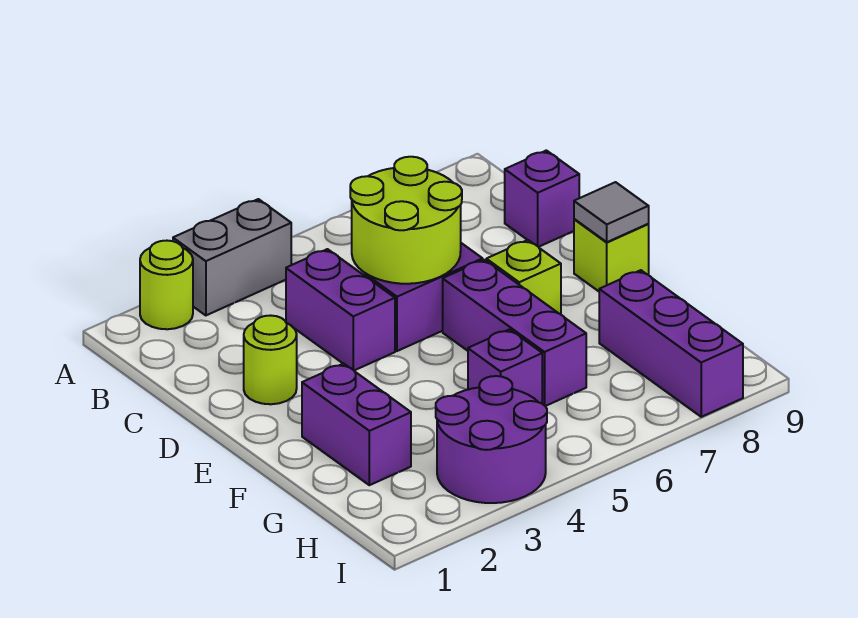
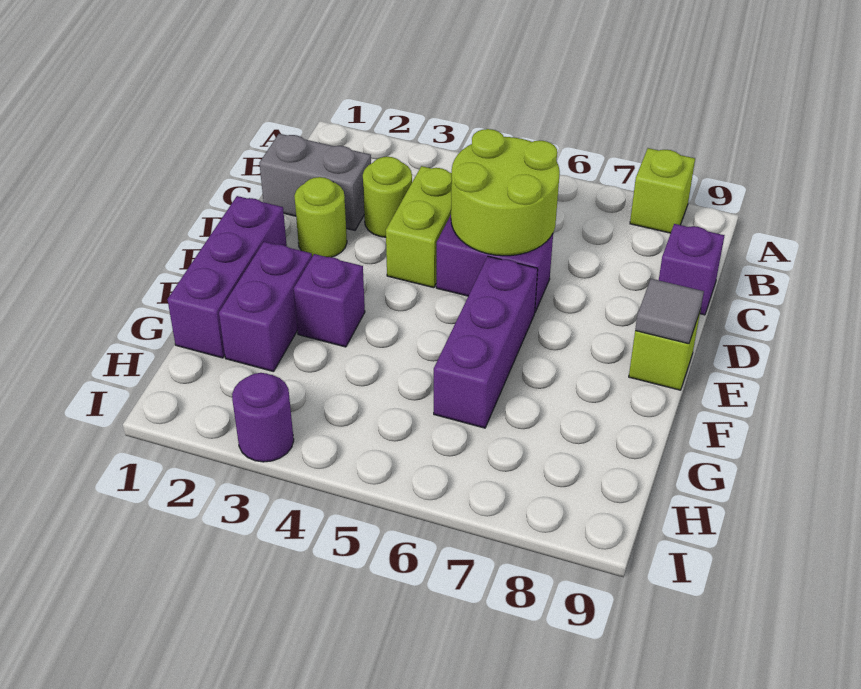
lime 1x1 round brick [140,241,193,329] -> lime 1x1 round brick moved to [363,157,412,237]
grey 1x2 brick [173,199,291,315] -> grey 1x2 brick moved to [259,134,371,230]
purple 1x2 brick [286,249,395,370] -> lime 1x2 brick [386,166,452,288]
lime 1x1 brick [486,240,561,314] -> lime 1x1 brick moved to [630,148,695,233]
purple 1x1 brick [468,329,542,403] -> purple 1x1 brick moved to [294,254,365,347]
purple 1x3 brick [599,270,743,417] -> purple 1x3 brick moved to [168,196,287,358]
purple 2x2 round brick [436,376,547,503] -> purple 1x1 round brick [232,373,294,462]

